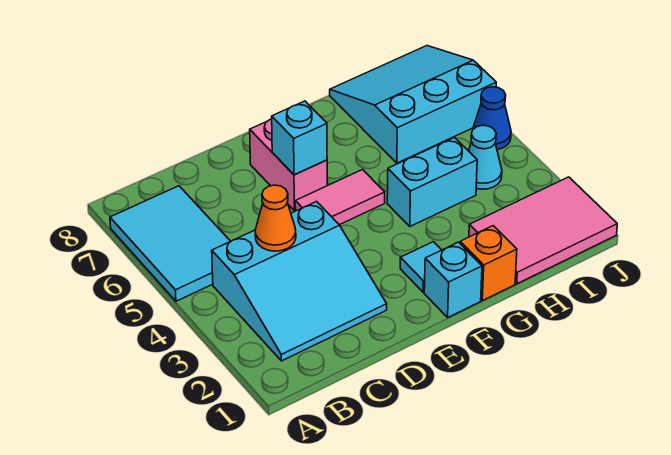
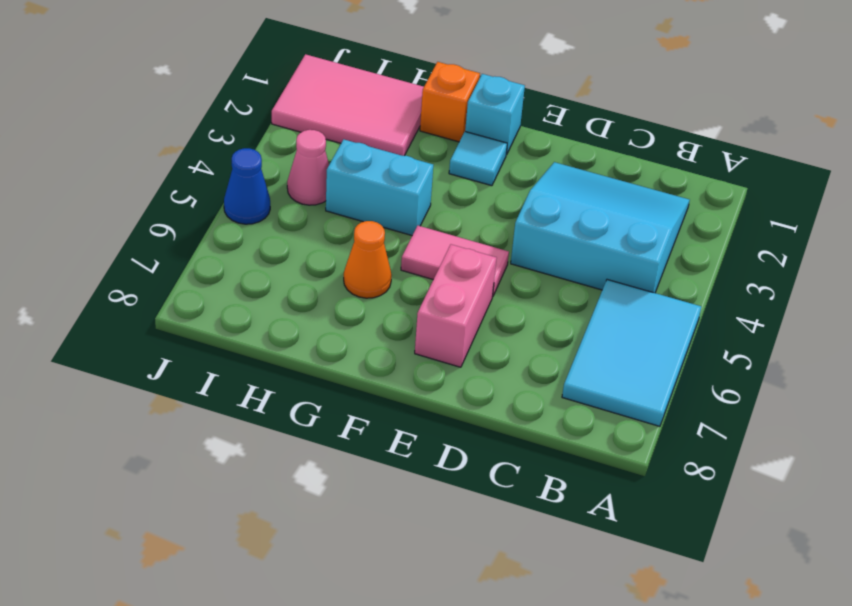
orange 1x1 cone [255,185,296,251] -> orange 1x1 cone moved to [344,221,391,298]
cyan 1x1 brick [272,101,327,175] -> none
cyan 3x3 slope [330,46,496,163] -> none
cyan 1x1 cone [469,125,502,189] -> pink 1x1 cone [287,130,329,205]

